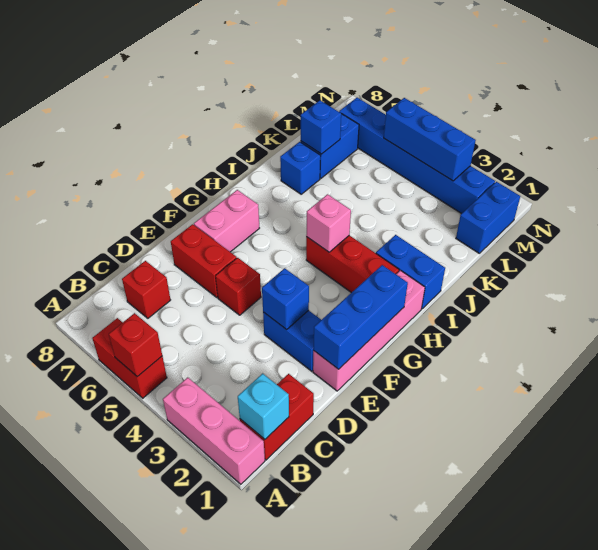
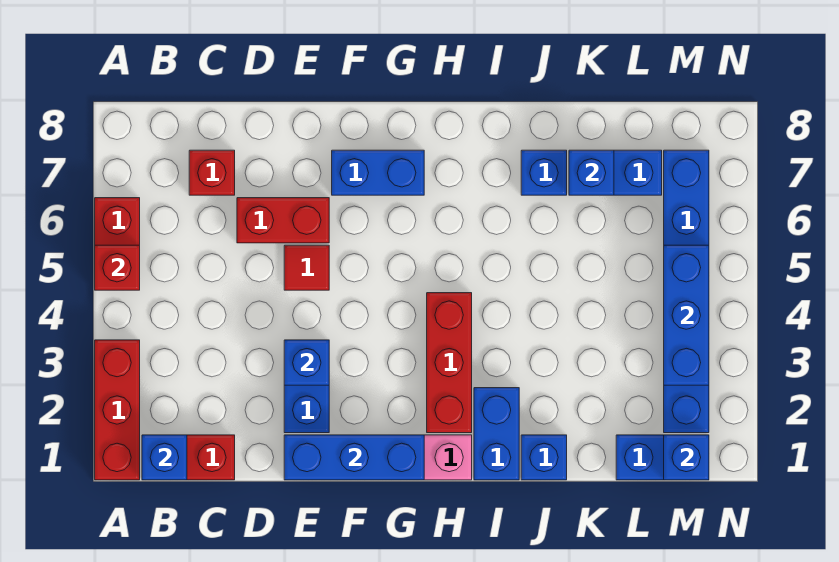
pink 1x3 brick [163,378,265,484] -> red 1x3 brick [95,340,140,480]
cyan 1x1 brick [238,373,289,439] -> blue 1x1 brick [142,435,187,480]
red 1x1 brick [216,258,261,315] -> red 1x1 tile [284,245,329,290]
red 1x2 brick [171,224,237,298] -> red 1x2 brick turned to [237,198,329,243]
pink 1x2 brick [194,190,259,252] -> blue 1x2 brick [332,150,424,195]
pink 1x1 brick [306,194,351,252] -> none
none -> blue 1x1 brick [521,435,567,480]
none -> blue 1x1 brick [664,435,709,480]

